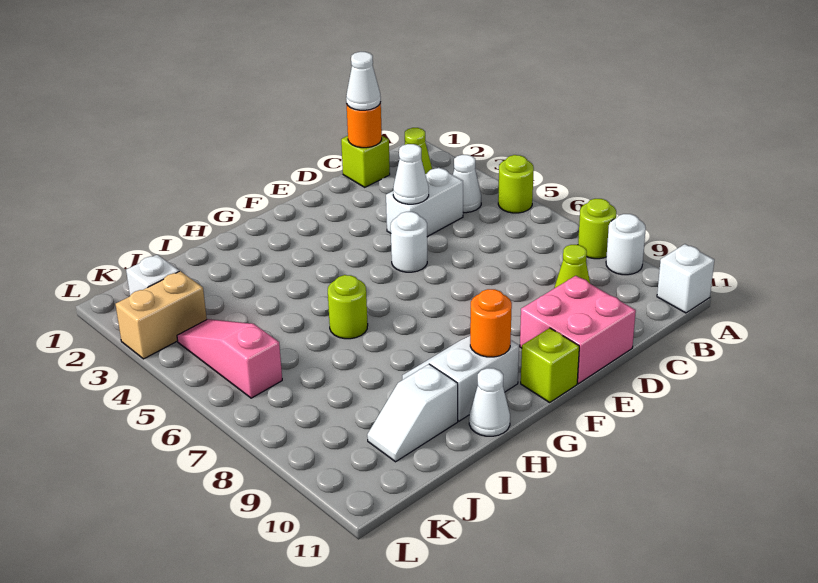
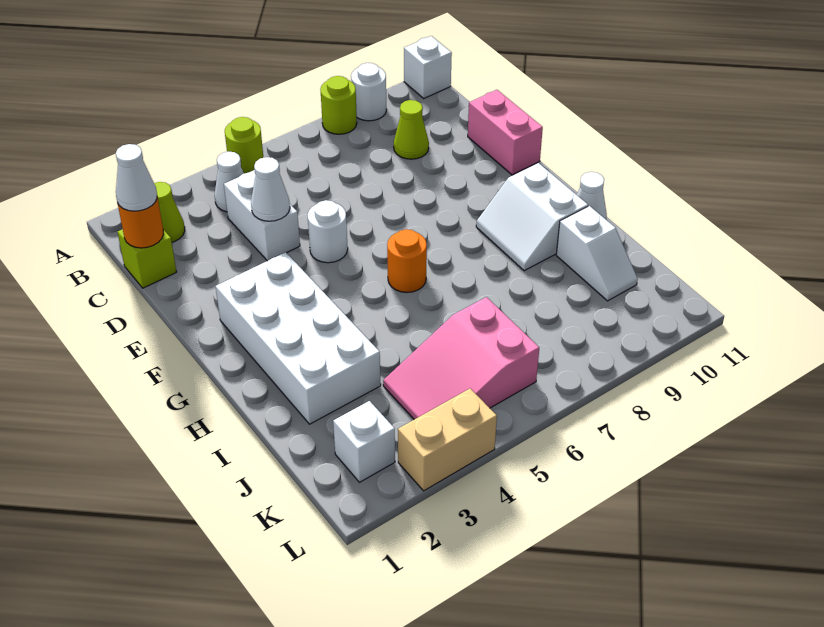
pink 2x2 brick [520,276,636,384] -> pink 1x2 brick [468,90,543,175]
none -> white 2x4 brick [215,252,381,424]
lime 1x1 brick [521,328,579,402] -> none
orange 1x1 round brick [470,289,512,357] -> orange 1x1 round brick moved to [387,229,427,292]
lime 1x1 round brick [328,275,368,339] -> none
tan 1x2 brick [116,271,207,359] -> tan 1x2 brick turned to [398,389,497,491]
pink 1x3 slope [177,319,282,398] -> pink 2x3 slope [383,297,539,419]

